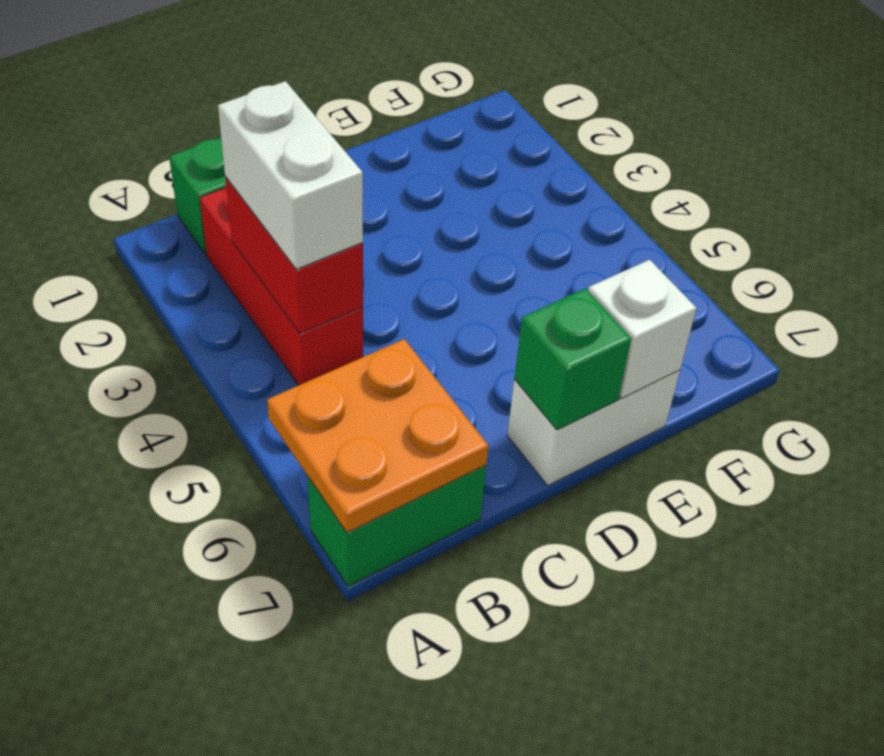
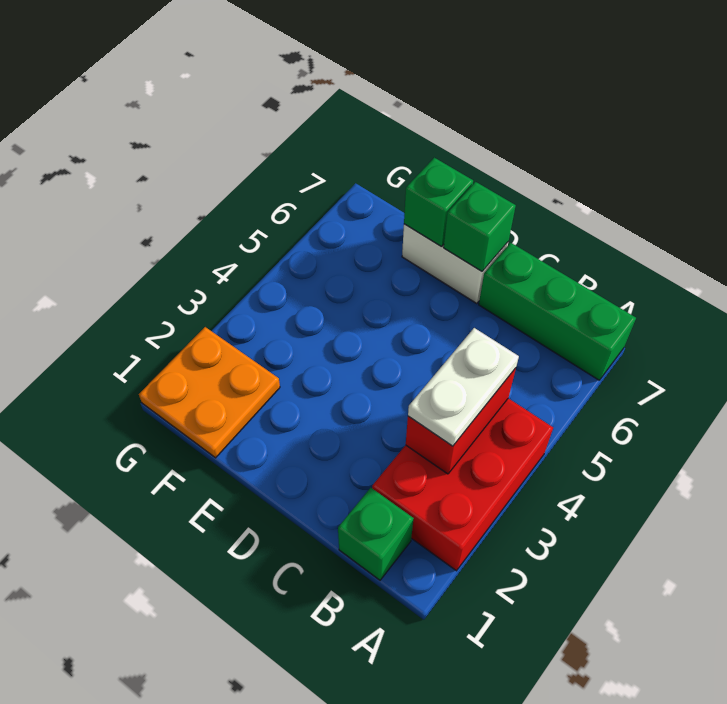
orange 2x2 plate [267,339,488,533] -> orange 2x2 plate moved to [139,327,280,458]
green 1x2 brick [308,465,486,586] -> green 1x3 brick [479,243,636,380]
red 1x3 brick [200,188,363,385] -> red 2x3 brick [372,398,553,571]
white 1x2 brick [218,81,363,269] -> white 1x2 plate [408,328,519,446]
white 1x1 brick [588,260,696,398] -> green 1x1 brick [404,158,473,247]

